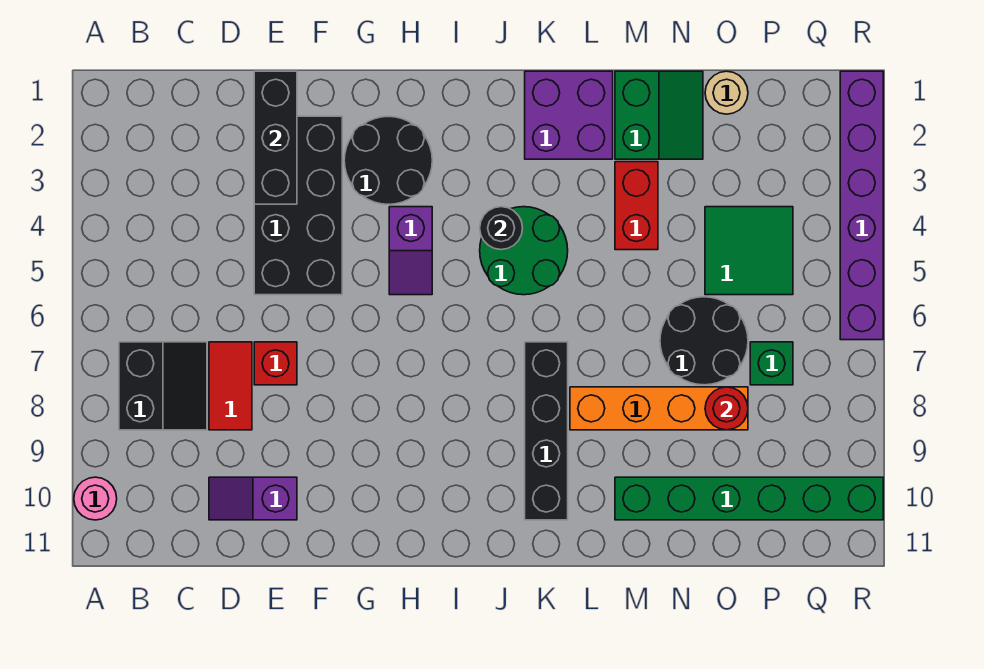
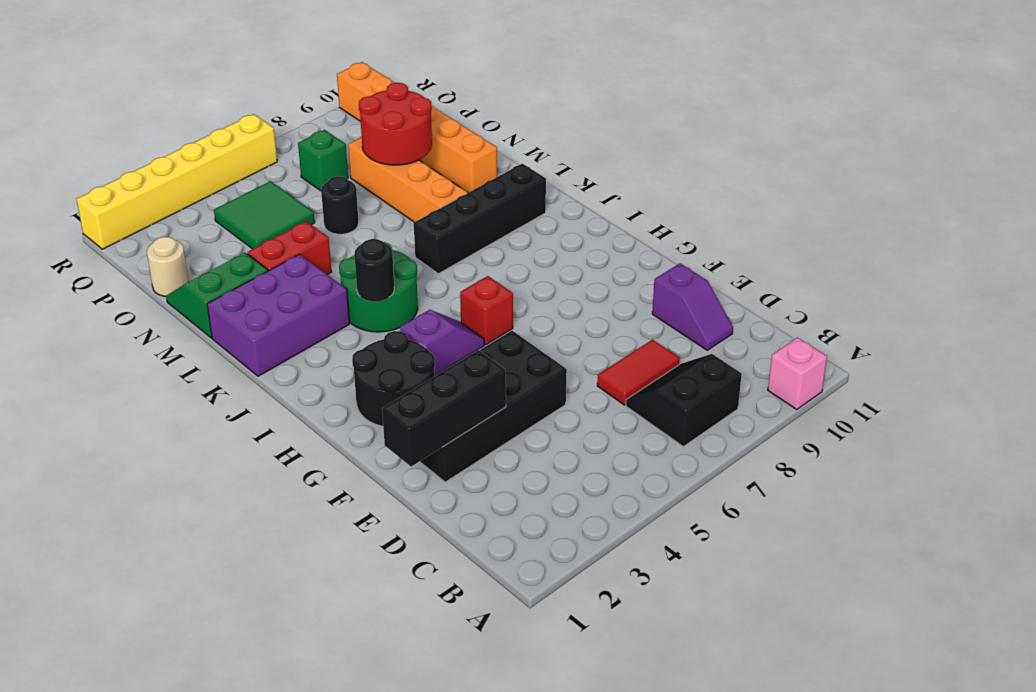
pink 1x1 round brick [74,477,117,520] -> pink 1x1 brick [768,338,827,410]
red 1x1 brick [254,342,297,385] -> red 1x1 brick moved to [460,276,513,345]
purple 2x2 brick [525,71,613,159] -> purple 2x3 brick [207,254,350,376]
green 1x6 brick [615,477,883,520] -> orange 1x6 brick [337,62,497,193]
black 2x2 round brick [660,297,748,385] -> black 1x1 round brick [321,176,359,234]
red 1x1 round brick [705,387,748,430] -> red 2x2 round brick [359,83,432,165]
purple 1x6 brick [840,71,883,340] -> yellow 1x6 brick [76,114,277,249]

